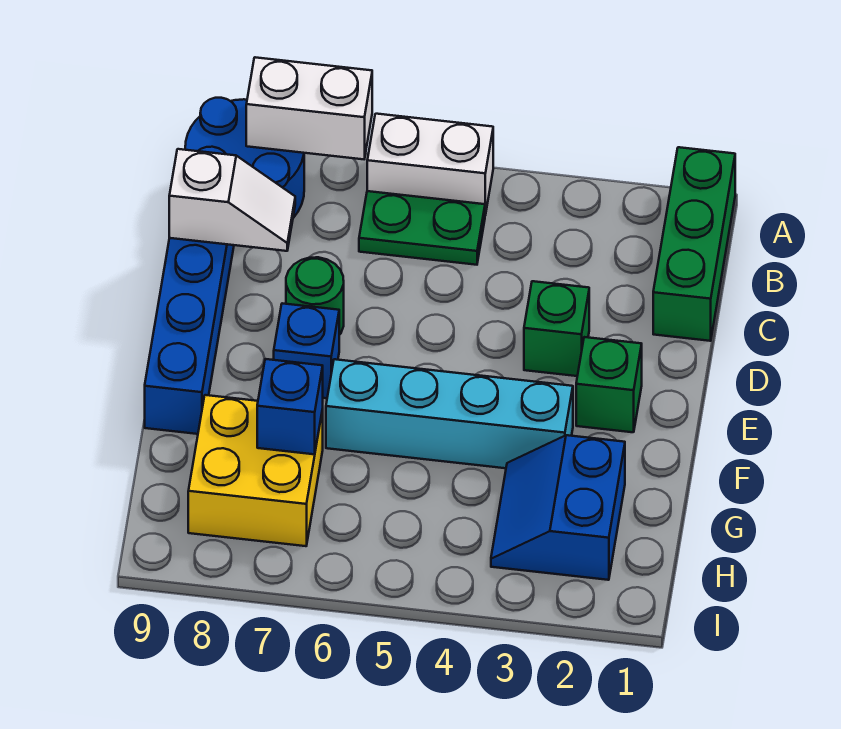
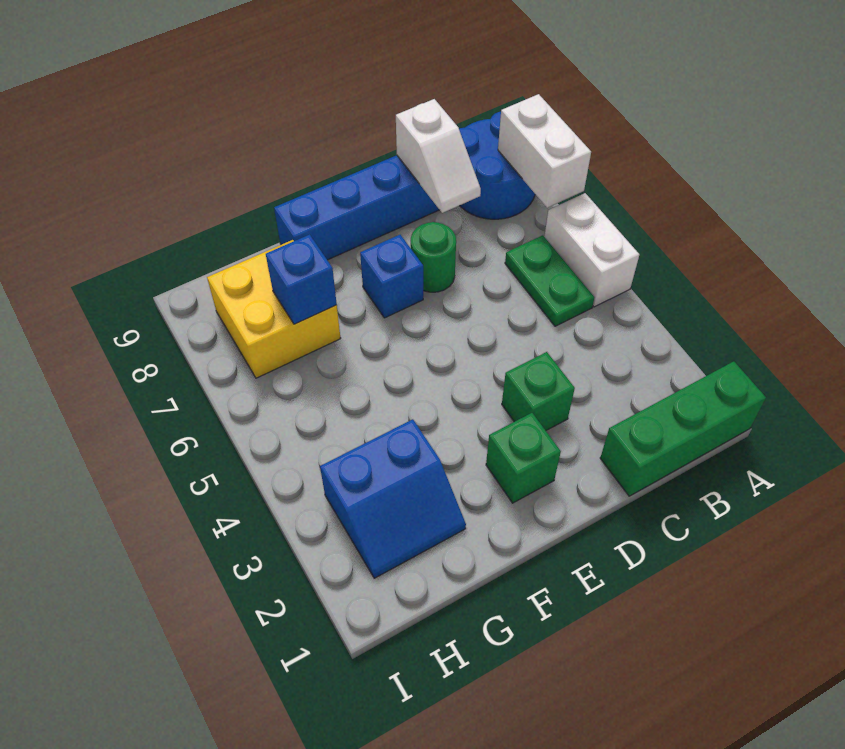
cyan 1x4 brick [326,359,573,468] -> none
blue 2x2 slope [491,435,625,580] -> blue 2x2 slope turned to [320,419,466,578]

